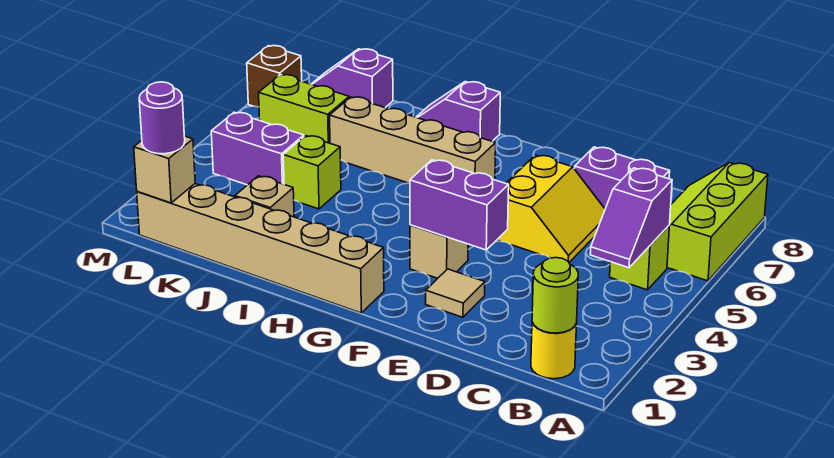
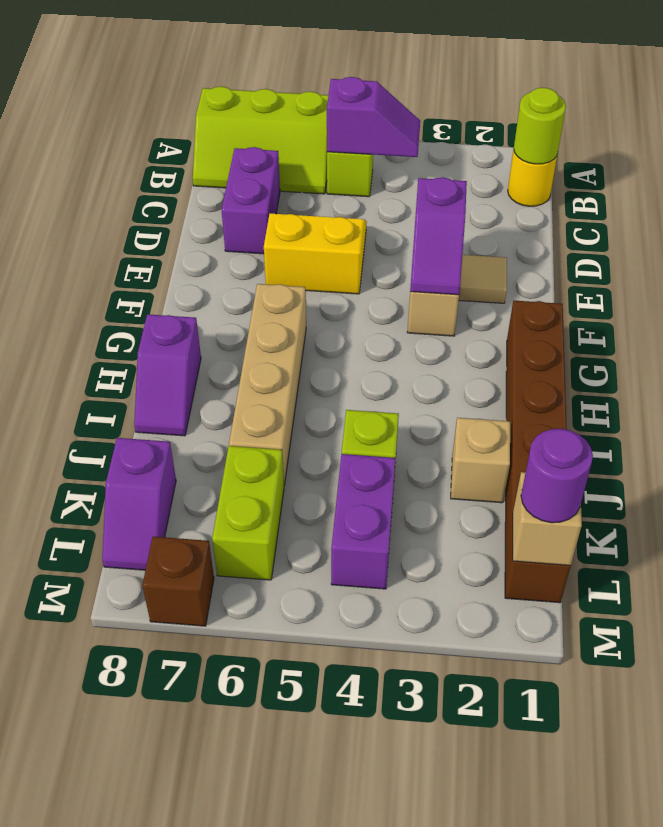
purple 1x2 brick [410,160,509,250] -> purple 1x2 slope [410,177,467,295]
tan 1x6 brick [137,184,384,313] -> brown 1x6 brick [505,301,571,603]

